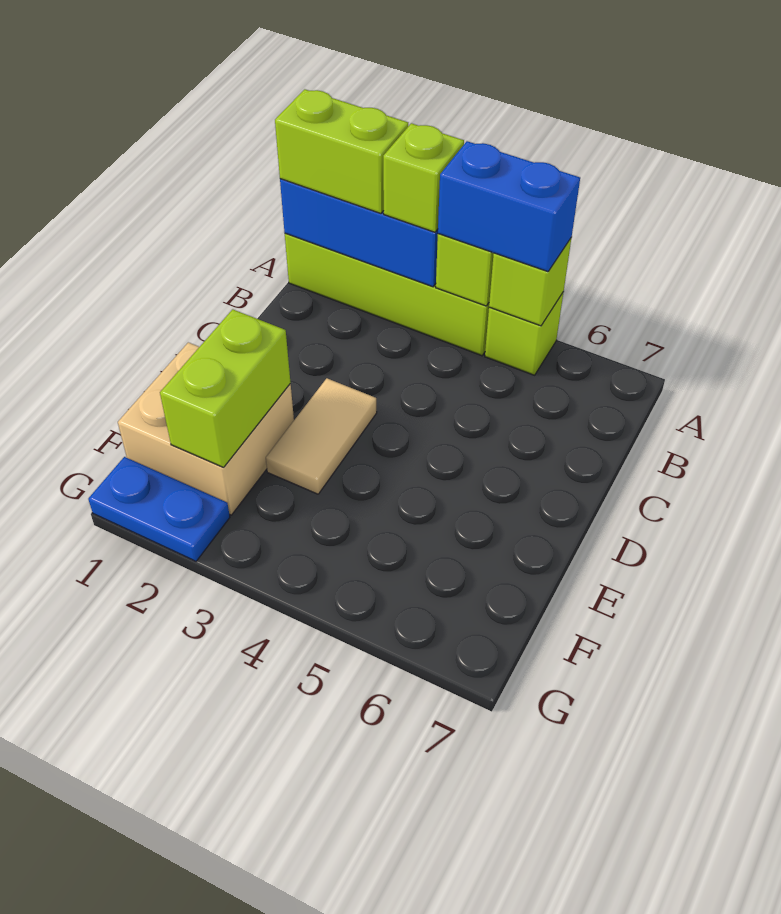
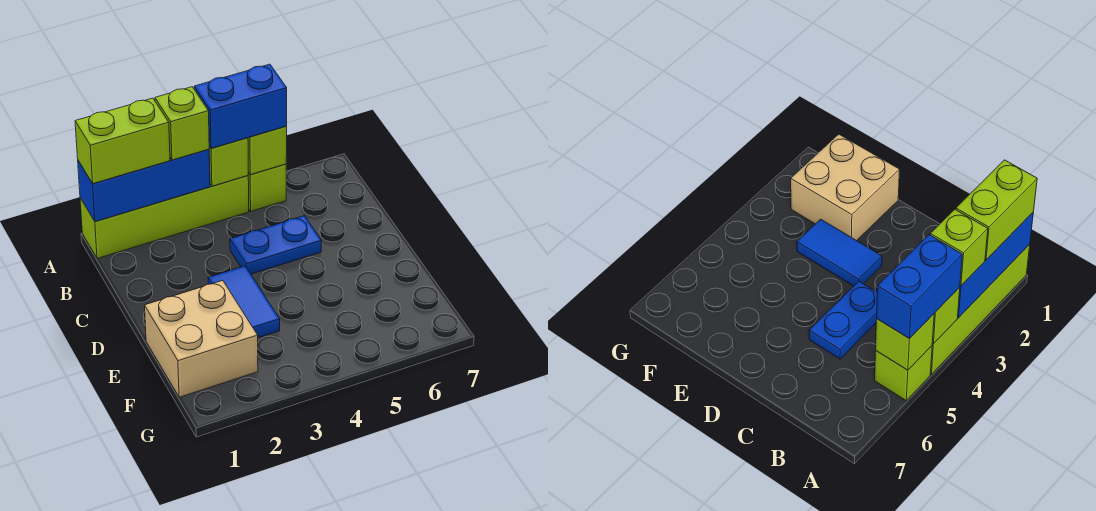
tan 1x2 tile [266,378,377,494] -> blue 1x2 tile [208,266,280,338]
lime 1x2 brick [160,309,291,467] -> none
blue 1x2 plate [88,457,230,561] -> blue 1x2 plate moved to [230,216,321,274]

